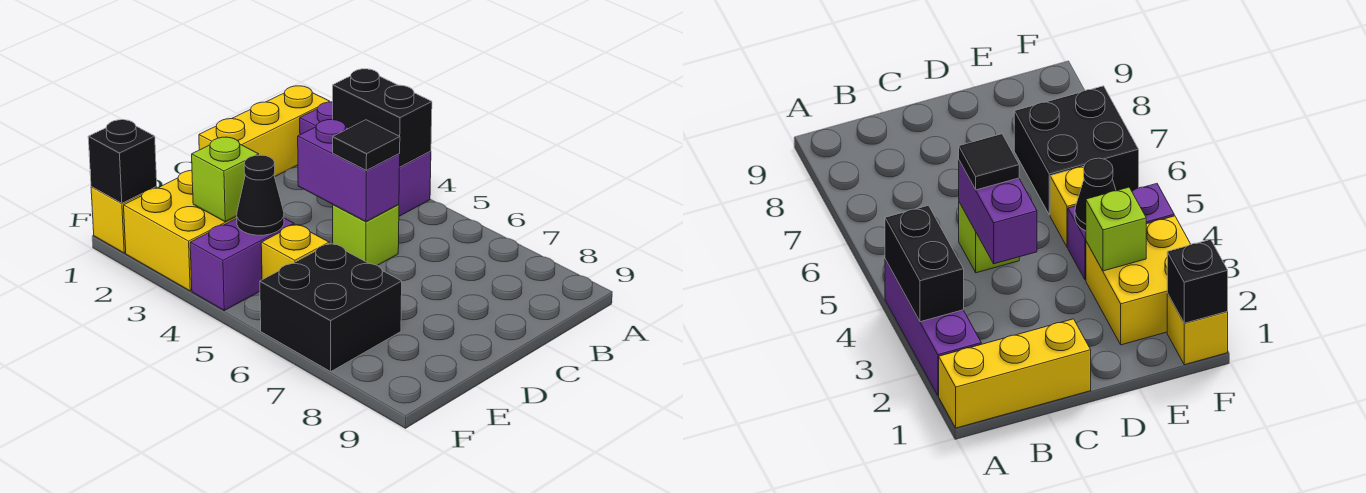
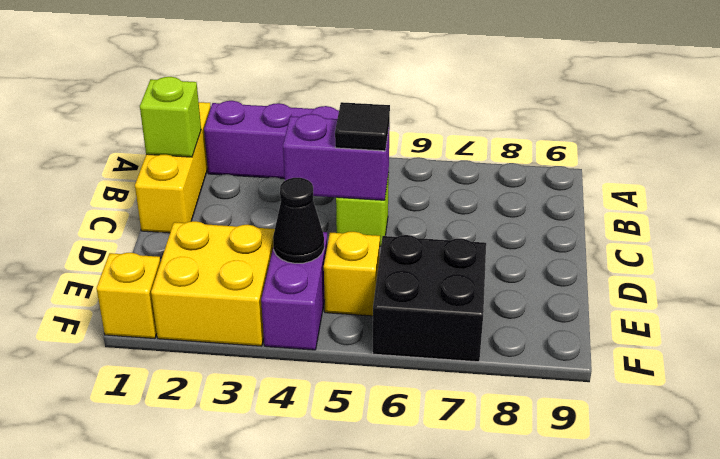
black 1x2 brick [333,69,432,167] -> none
lime 1x1 brick [192,137,259,222] -> lime 1x1 brick moved to [140,77,201,157]
black 1x1 brick [88,120,157,203] -> none

